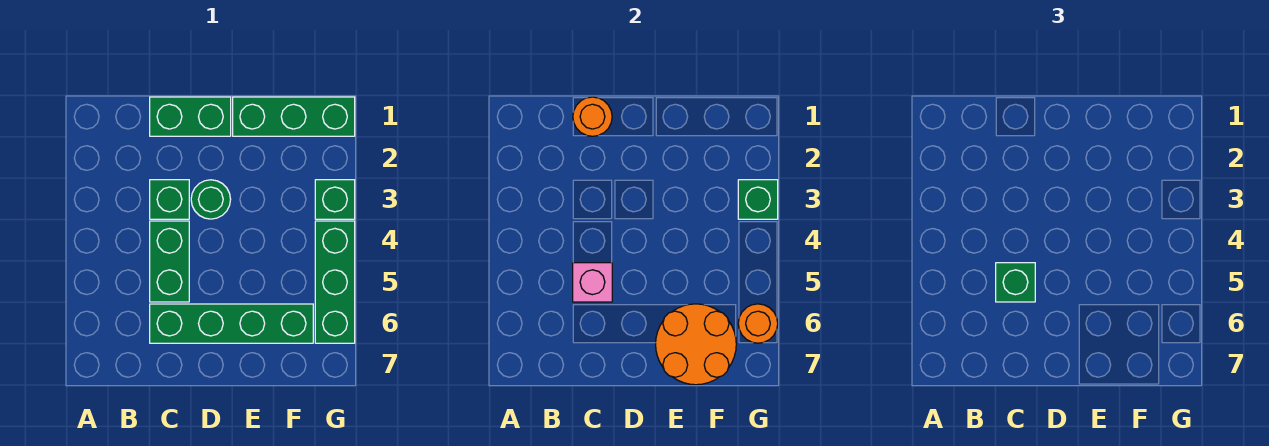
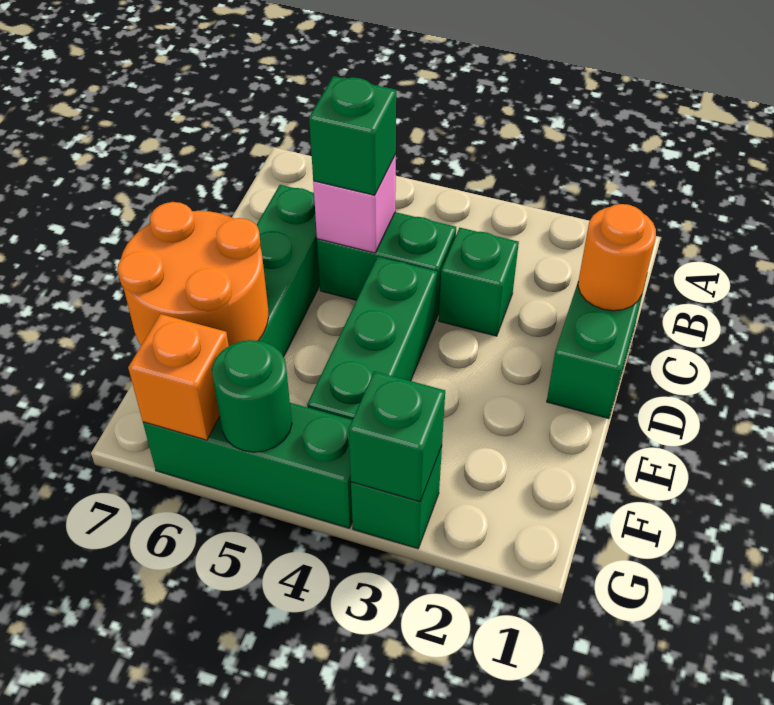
green 1x1 round brick [191,180,231,219] -> green 1x1 round brick moved to [212,340,292,452]
green 1x3 brick [233,97,355,136] -> green 1x3 brick moved to [307,257,437,420]
orange 1x1 round brick [738,304,778,343] -> orange 1x1 brick [128,314,229,440]

